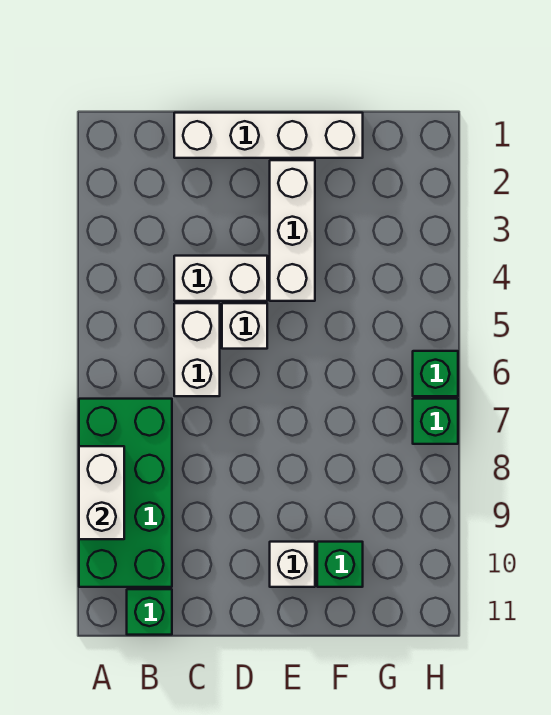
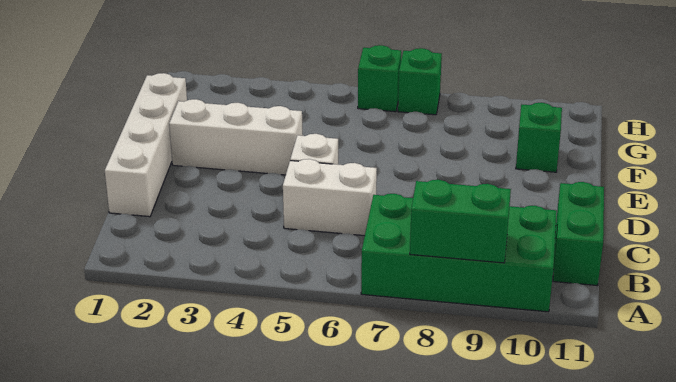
white 1x2 brick [79,446,124,539] -> green 1x2 brick [410,180,511,263]
green 1x1 brick [127,589,172,635] -> green 1x2 brick [553,182,604,286]
white 1x2 brick [174,256,267,301] -> none
white 1x1 brick [270,542,315,587] -> none

